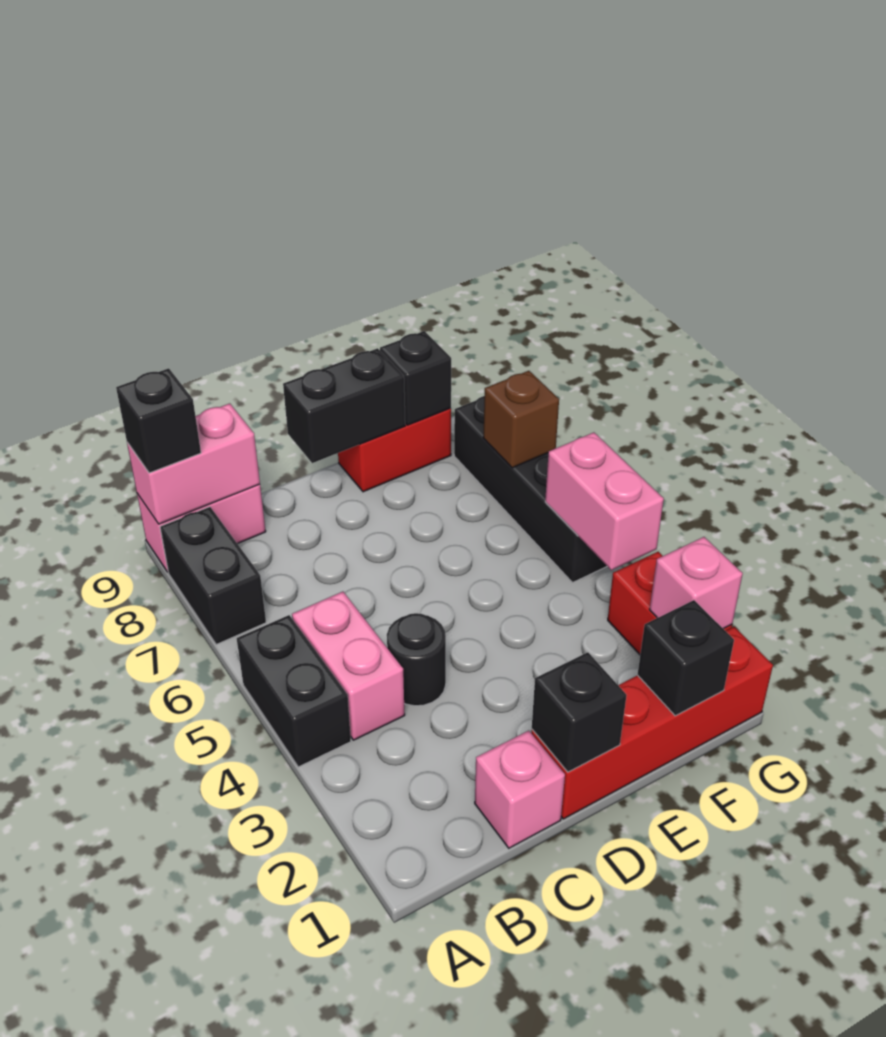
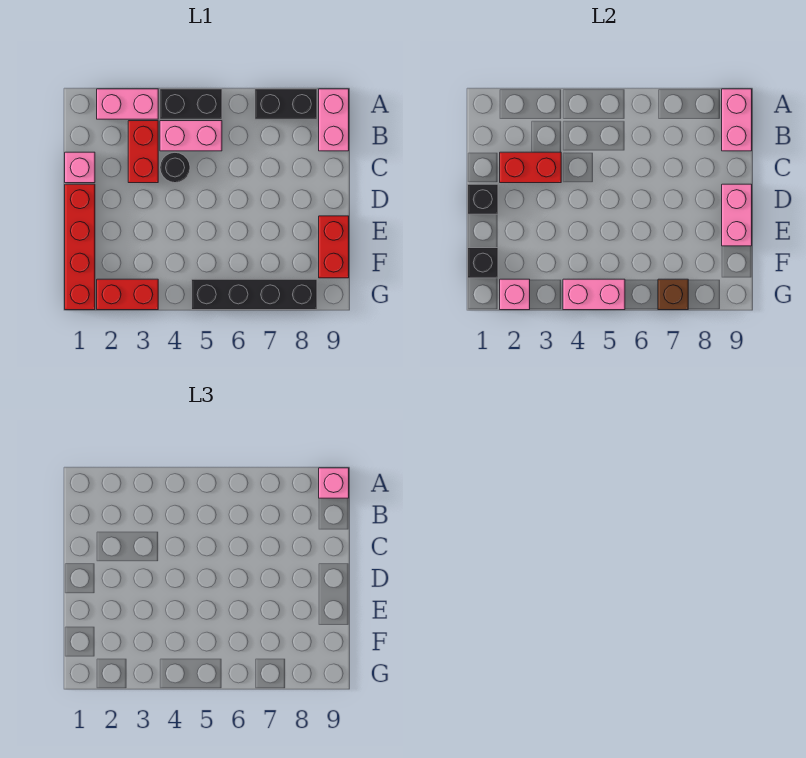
none -> pink 1x2 brick [97,89,158,119]
black 1x1 brick [116,368,201,473] -> pink 1x1 brick [319,468,349,498]
none -> red 1x2 brick [128,121,158,183]
none -> red 1x2 brick [500,152,561,183]
black 1x2 brick [283,348,405,463] -> pink 1x2 brick [722,184,752,246]
black 1x1 brick [380,331,451,425] -> none

